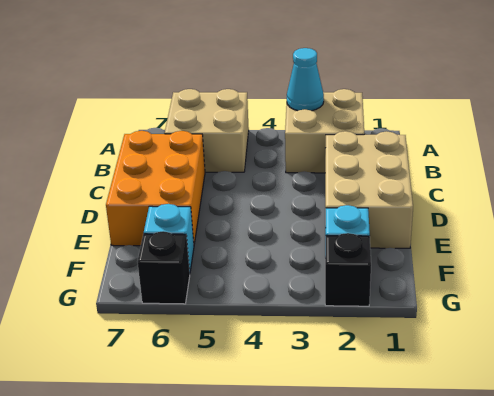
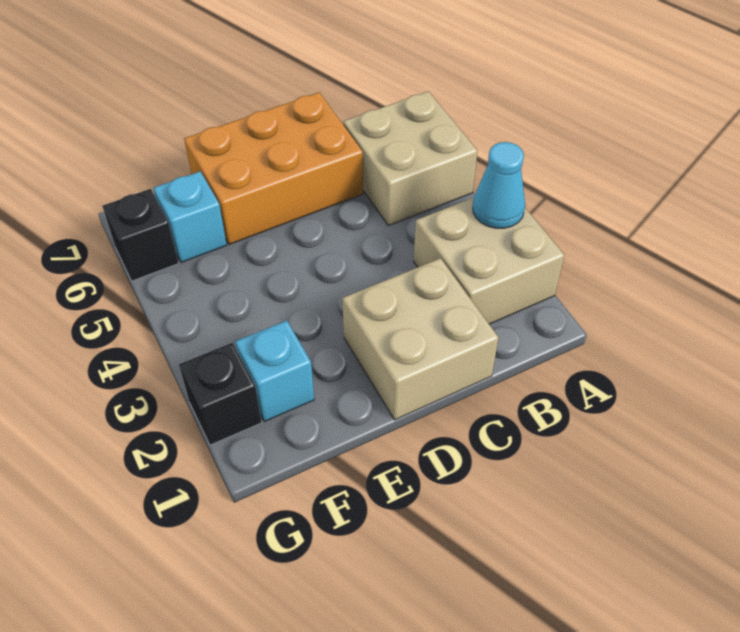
tan 2x3 brick [325,131,413,248] -> tan 2x2 brick [342,258,499,420]

